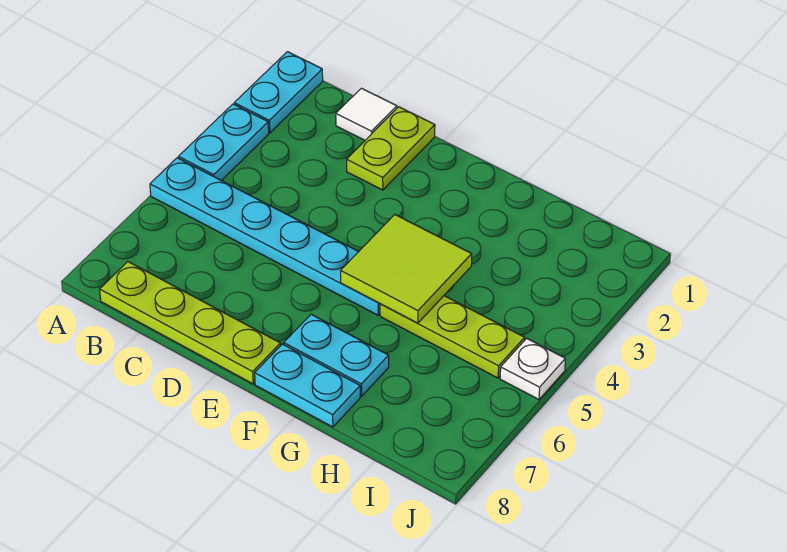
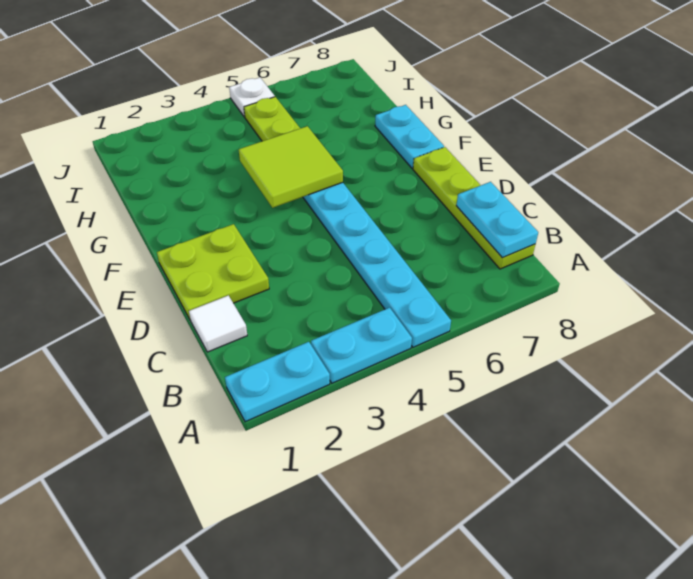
lime 1x2 plate [347,107,435,190] -> lime 2x2 plate [157,224,269,319]
cyan 1x2 plate [284,314,389,396] -> cyan 1x2 plate moved to [456,182,538,258]

